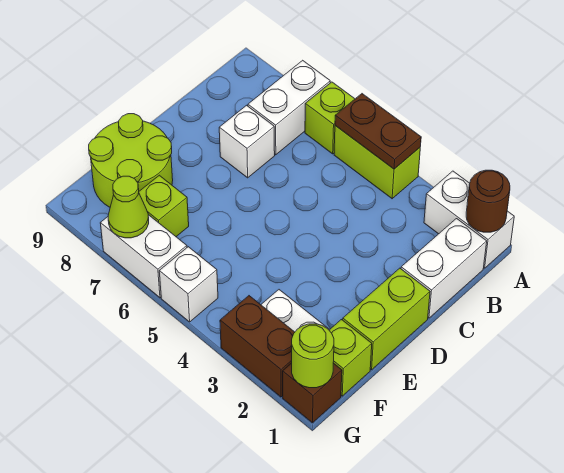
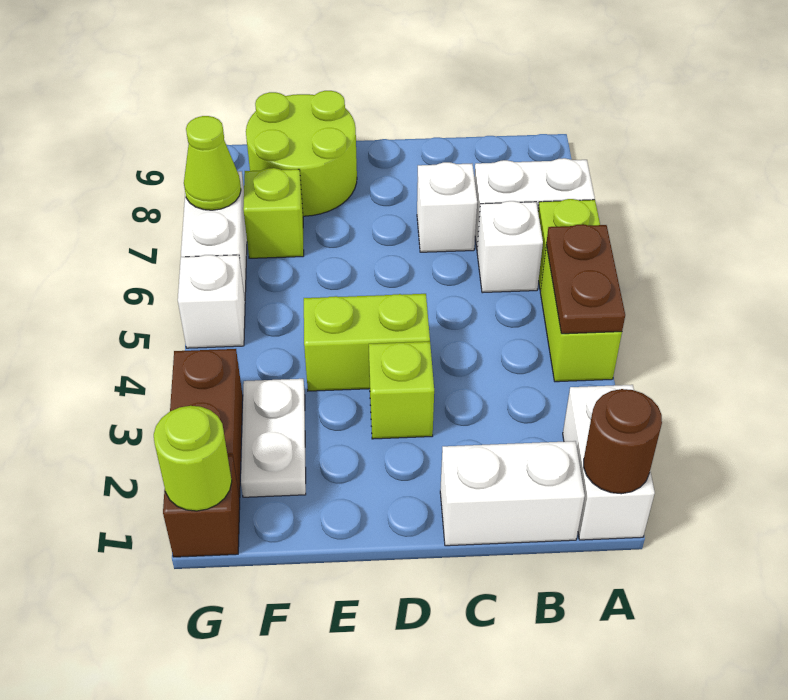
none -> white 1x1 brick [477,201,543,293]
lime 1x2 brick [343,268,430,370] -> lime 1x2 brick moved to [304,294,430,391]
lime 1x1 brick [329,320,372,396] -> lime 1x1 brick moved to [369,342,434,439]

